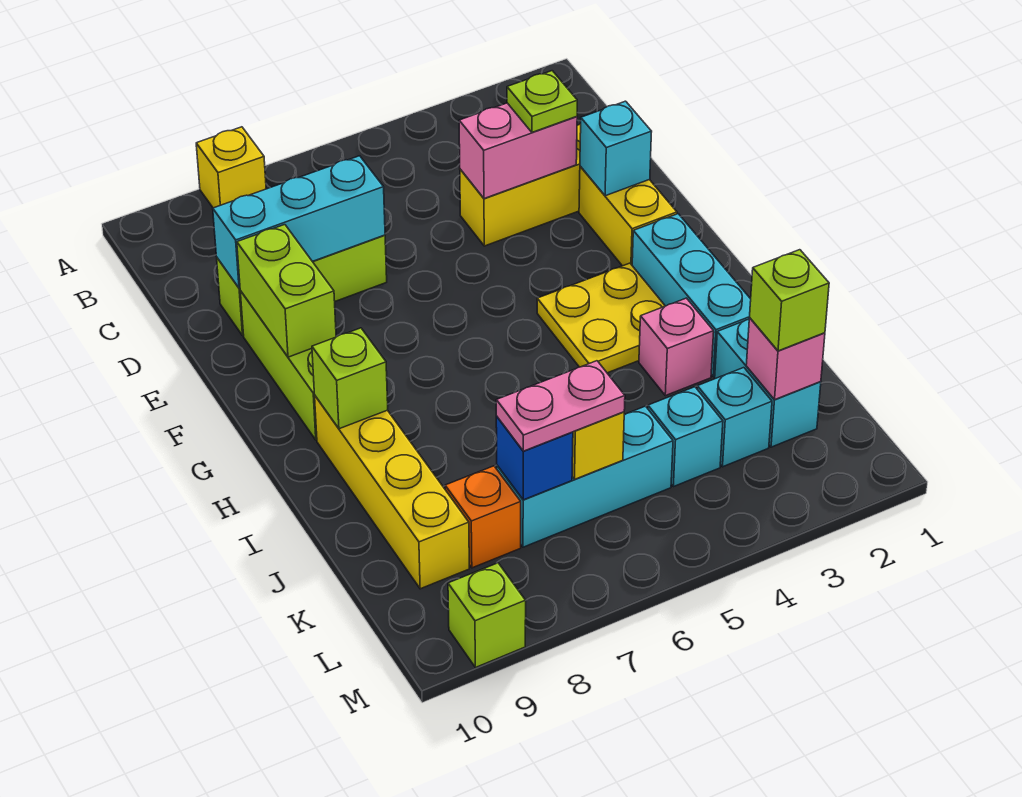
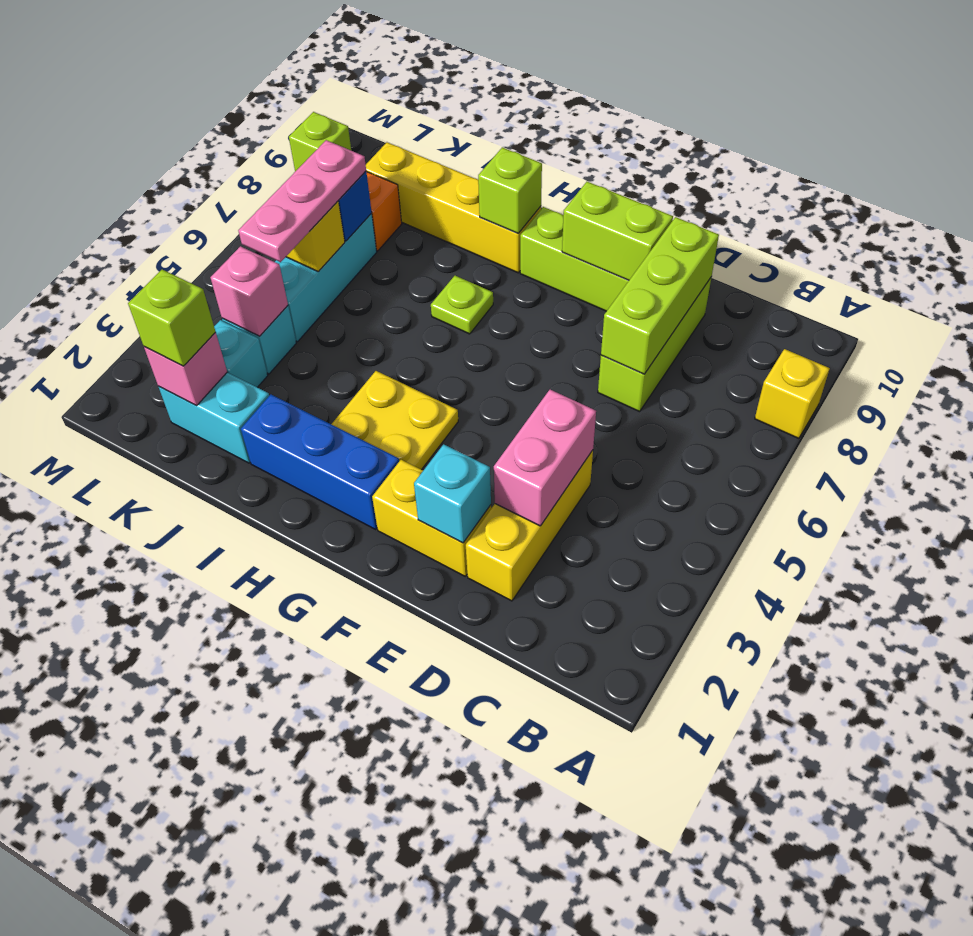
lime 1x1 plate [507,71,577,132] -> lime 1x1 plate moved to [431,276,493,334]
cyan 1x3 brick [213,156,385,288] -> lime 1x3 brick [601,217,719,374]
cyan 1x3 brick [632,214,751,377] -> blue 1x3 brick [241,394,399,529]
pink 1x1 brick [639,298,714,396] -> pink 1x1 brick moved to [211,246,288,336]
pink 1x2 plate [496,361,625,451] -> pink 1x3 plate [238,140,366,262]

